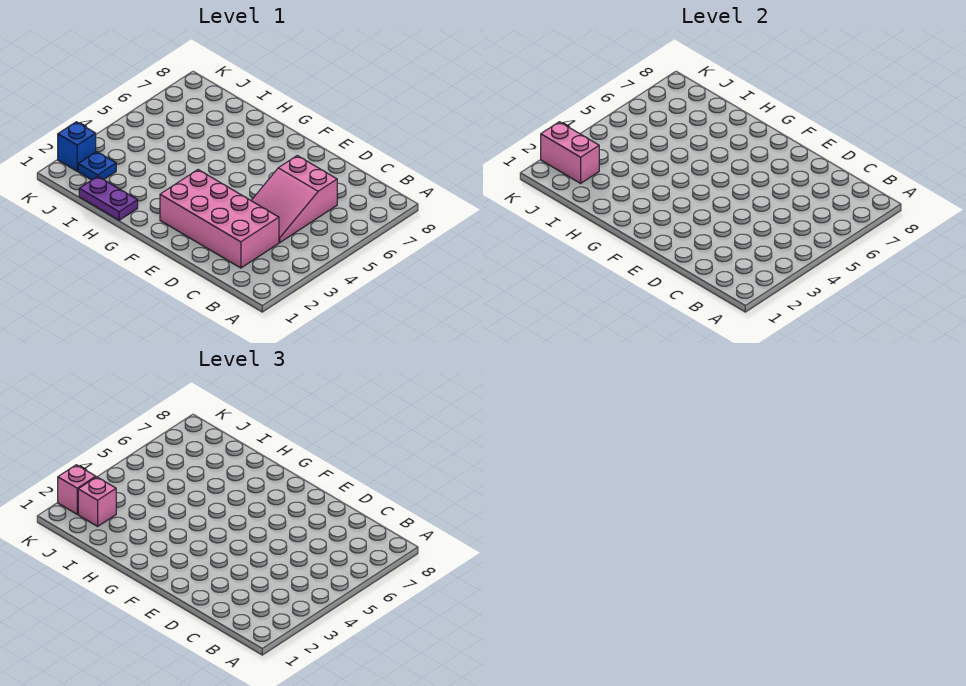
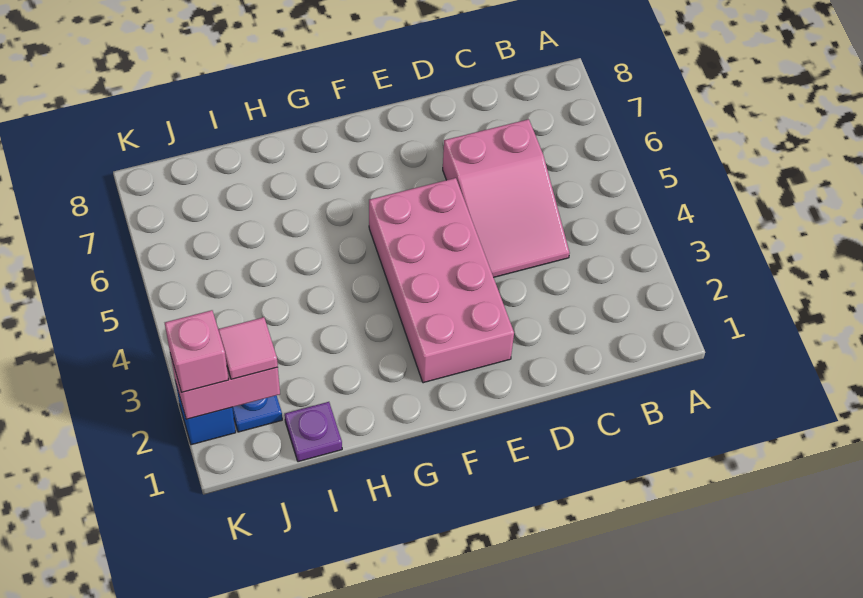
pink 2x4 brick [160,170,279,268] -> pink 2x4 brick turned to [369,178,514,383]
purple 1x2 plate [79,176,138,220] -> purple 1x1 plate [285,402,342,462]
pink 1x1 brick [78,477,116,526] -> pink 1x1 tile [218,317,278,379]

